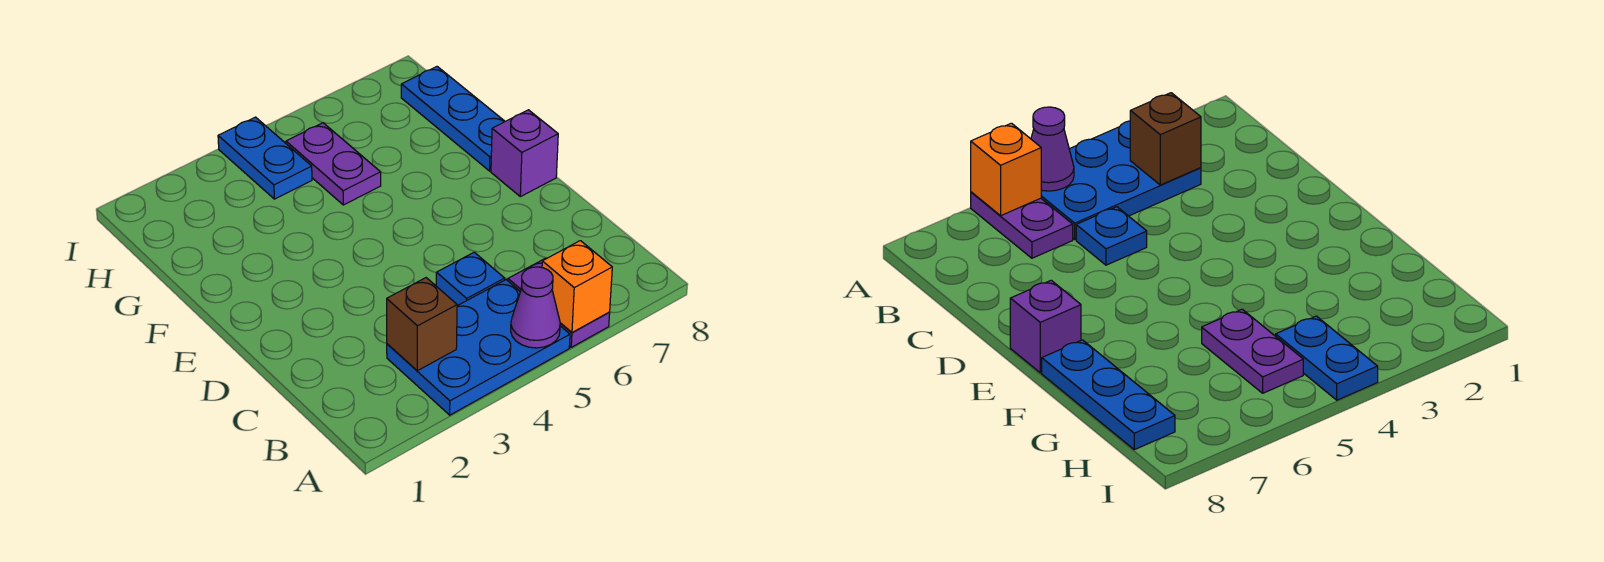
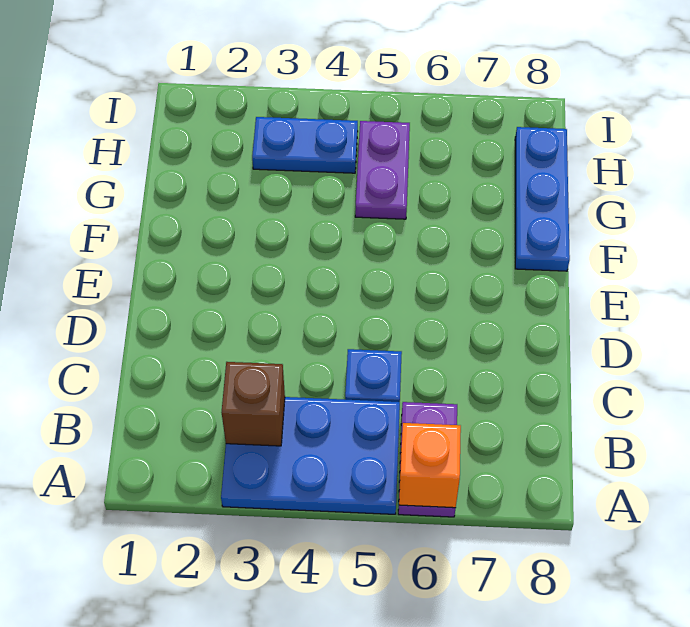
purple 1x1 cone [511,267,560,348] -> none
purple 1x1 brick [491,110,558,197] -> none
blue 1x2 plate [218,117,312,199] -> blue 1x2 plate turned to [252,117,358,173]

